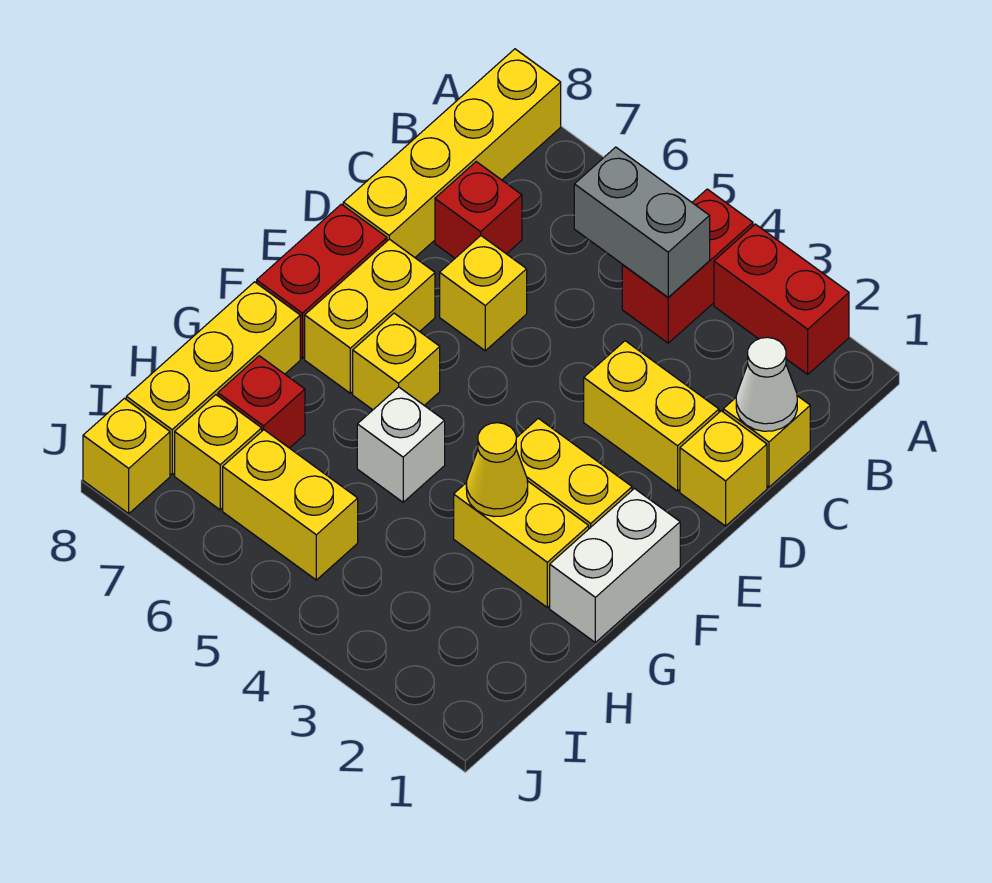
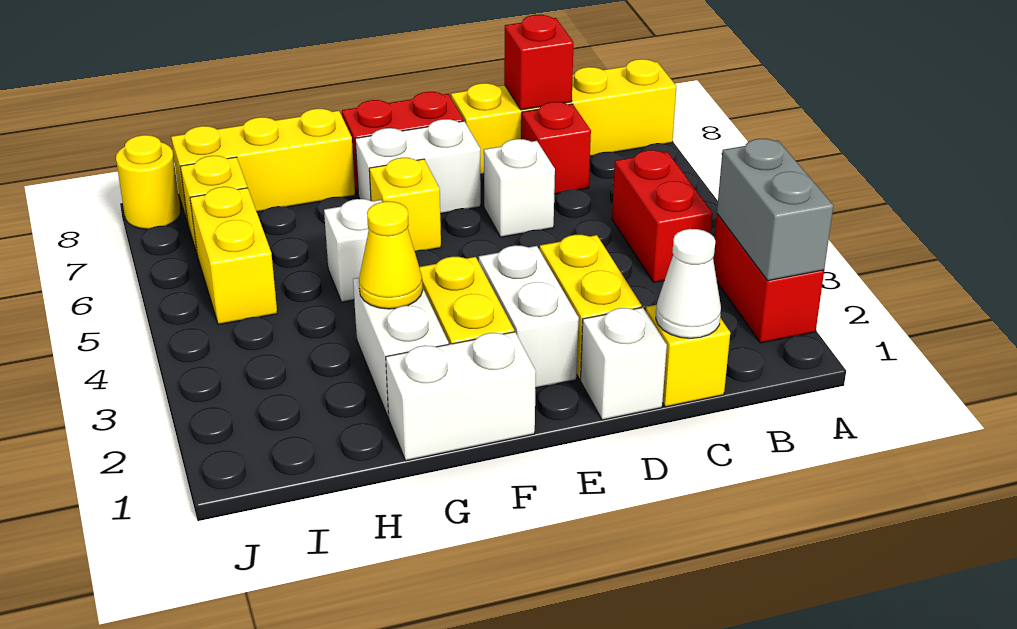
red 1x2 brick [622,189,753,343] -> red 1x2 brick turned to [612,150,713,282]
grey 1x2 brick [574,147,710,297] -> grey 1x2 brick moved to [717,139,833,281]
yellow 1x1 brick [680,411,767,526] -> white 1x1 brick [580,307,667,420]
yellow 1x1 brick [440,236,527,351] -> white 1x1 brick [484,139,555,237]
none -> white 1x2 brick [479,245,579,388]
yellow 1x2 brick [305,239,435,393] -> white 1x2 brick [355,119,481,214]
yellow 1x2 brick [454,481,589,607] -> white 1x2 brick [353,278,449,417]
red 1x1 brick [218,356,305,448] -> red 1x1 brick moved to [504,15,574,110]
yellow 1x1 brick [83,398,170,514] -> yellow 1x1 round brick [116,135,180,229]

